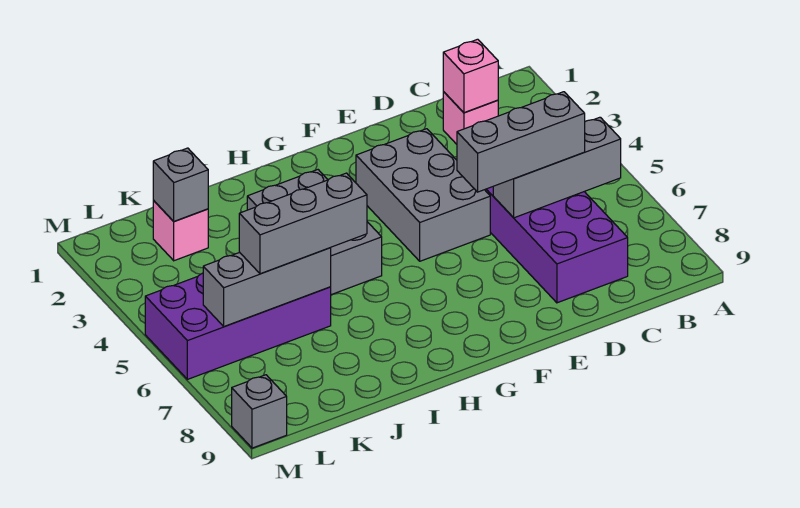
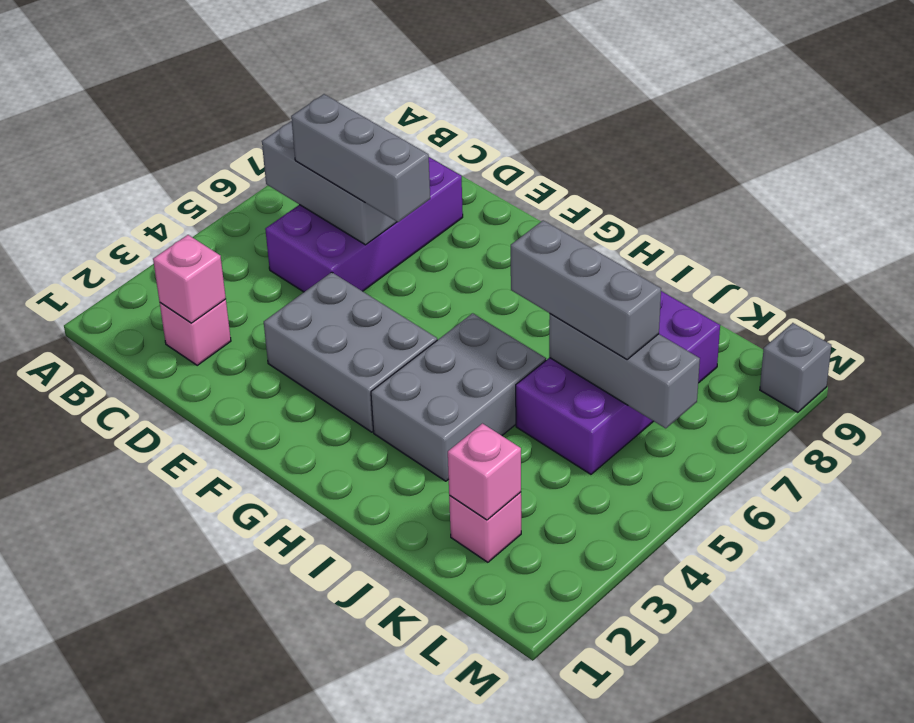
grey 2x3 brick [356,129,490,261] -> grey 2x3 brick turned to [264,272,437,432]
purple 2x4 brick [145,273,331,379] -> purple 2x4 brick turned to [516,291,720,474]
grey 1x1 brick [153,148,208,221] -> pink 1x1 brick [448,424,521,520]

